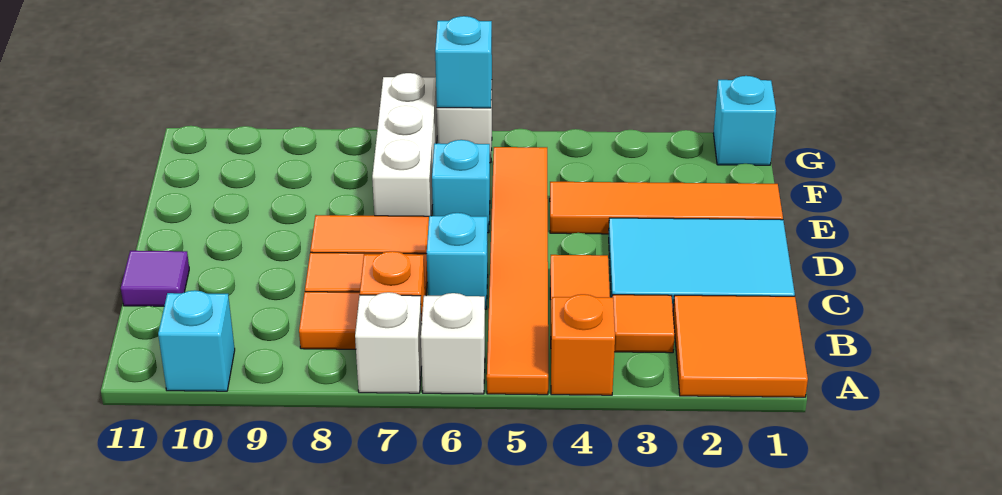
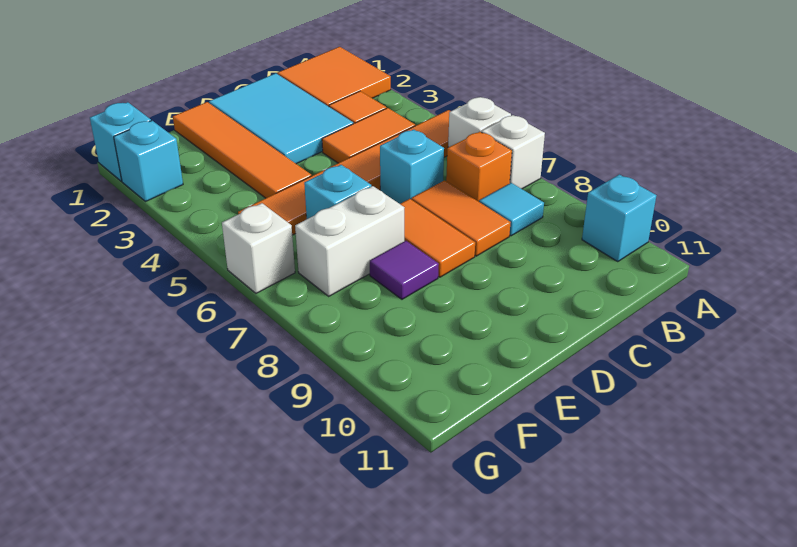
orange 1x1 brick [551,294,615,395] -> none
orange 1x1 tile [299,292,360,349] -> cyan 1x1 tile [479,183,544,236]
purple 1x1 tile [121,251,189,306] -> purple 1x1 tile moved to [370,241,439,299]
white 1x3 brick [372,73,437,216] -> white 1x2 brick [295,186,405,296]
cyan 1x1 brick [435,16,492,108] -> cyan 1x1 brick moved to [114,121,183,201]

